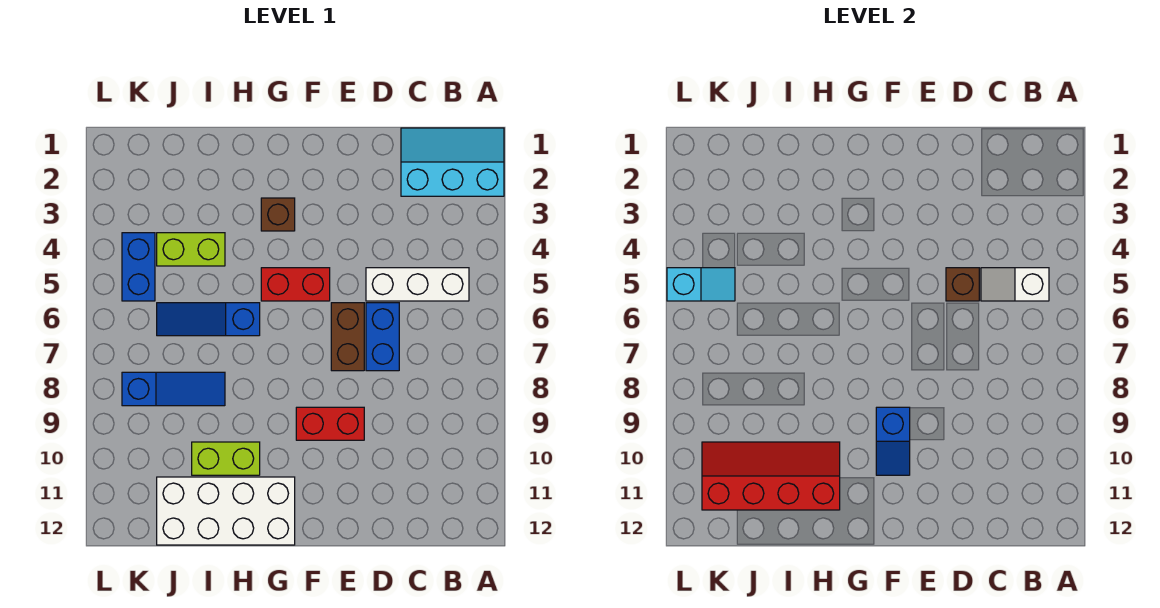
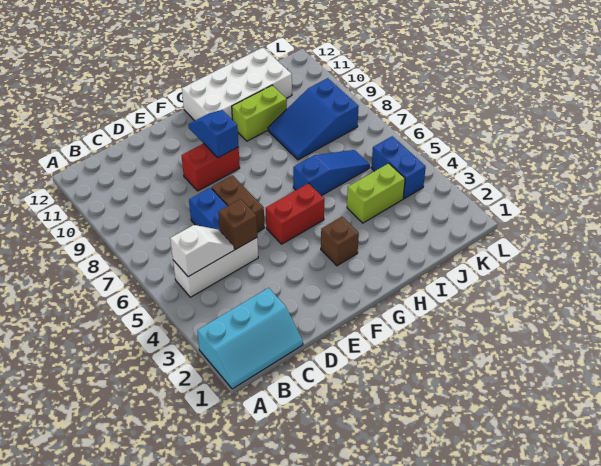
red 2x4 slope [702,442,840,510] -> none
blue 1x3 slope [122,372,225,406] -> blue 2x3 slope [268,78,359,160]
cyan 1x2 slope [667,268,735,301] -> none

